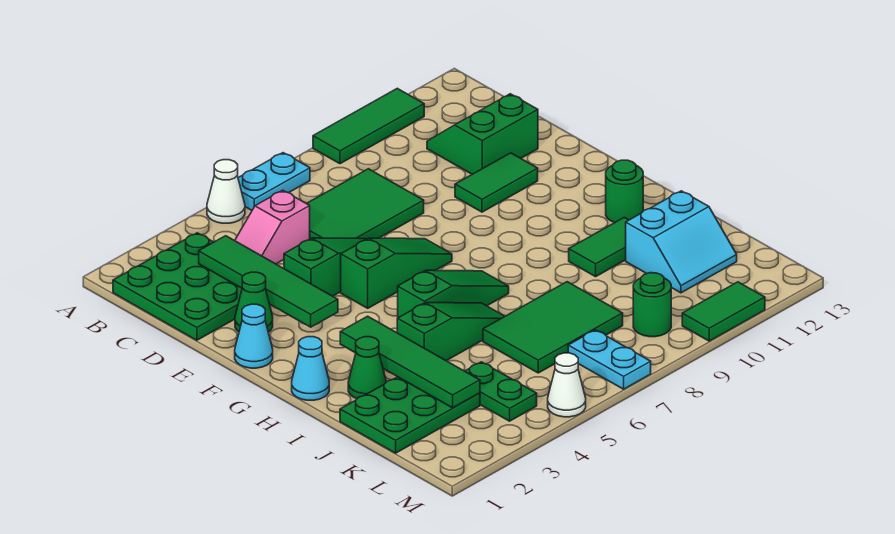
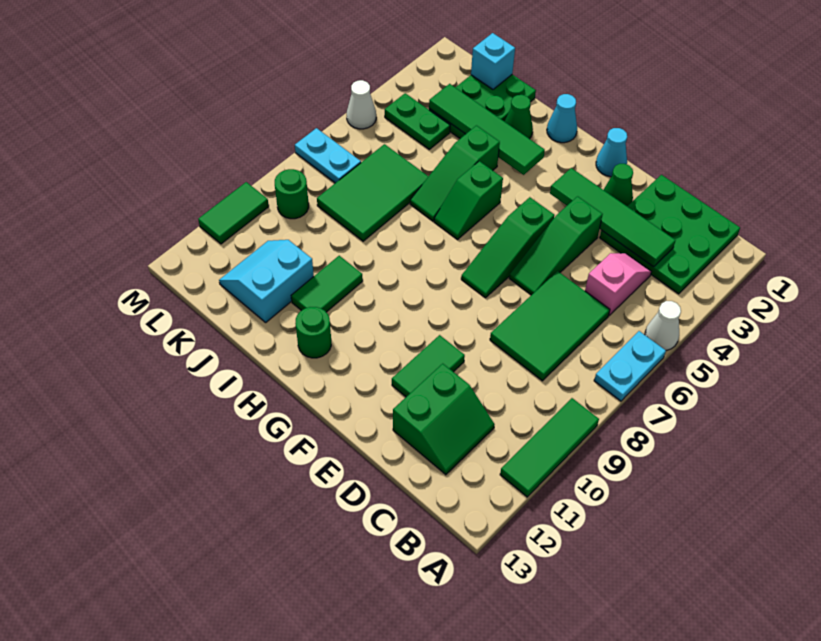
green 1x3 slope [398,270,509,318] -> green 1x2 slope [434,161,503,239]
none -> cyan 1x1 brick [471,33,515,89]

